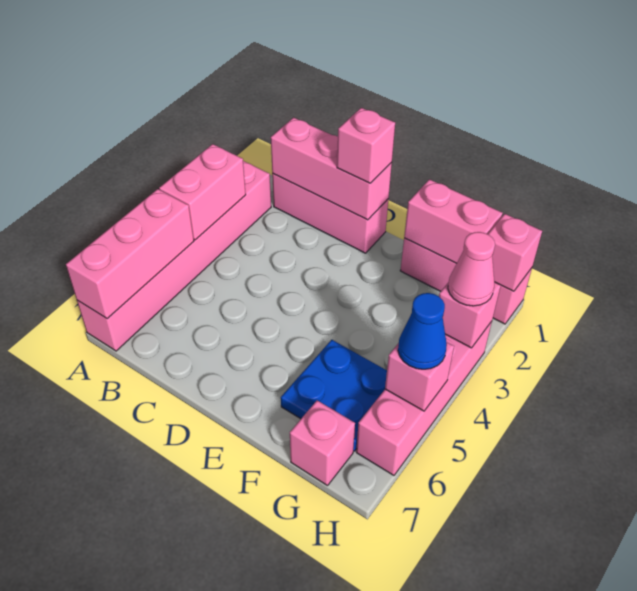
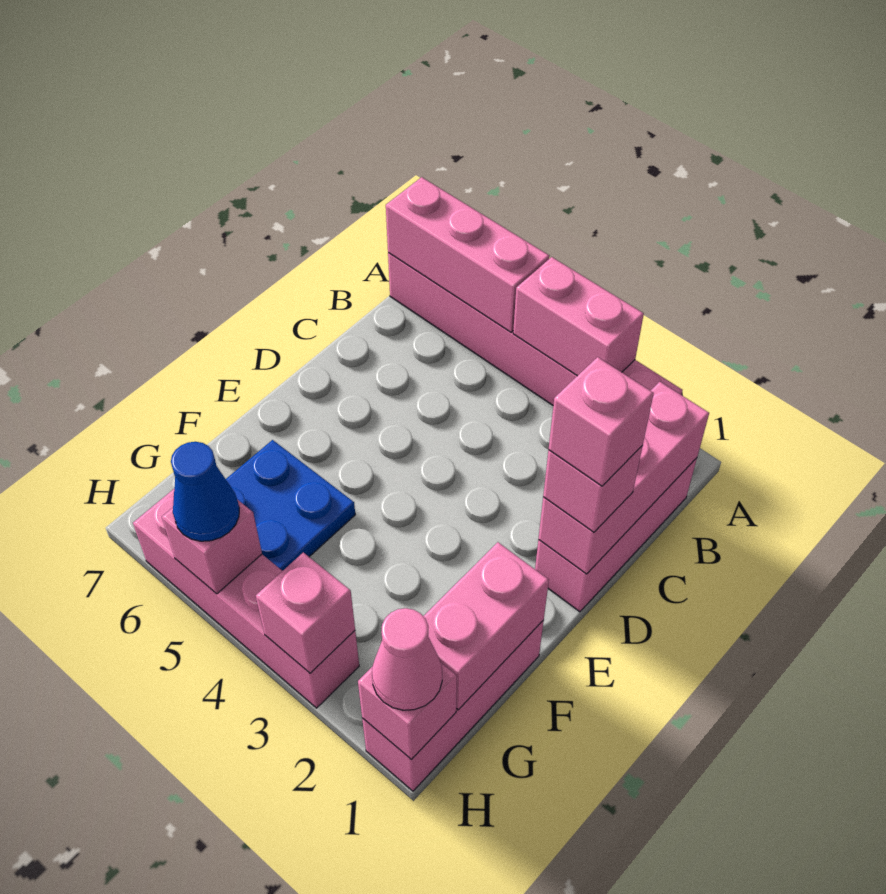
pink 1x1 brick [290,400,355,486] -> pink 1x1 brick moved to [548,357,654,486]
pink 1x1 cone [448,232,495,306] -> pink 1x1 cone moved to [372,608,442,710]

